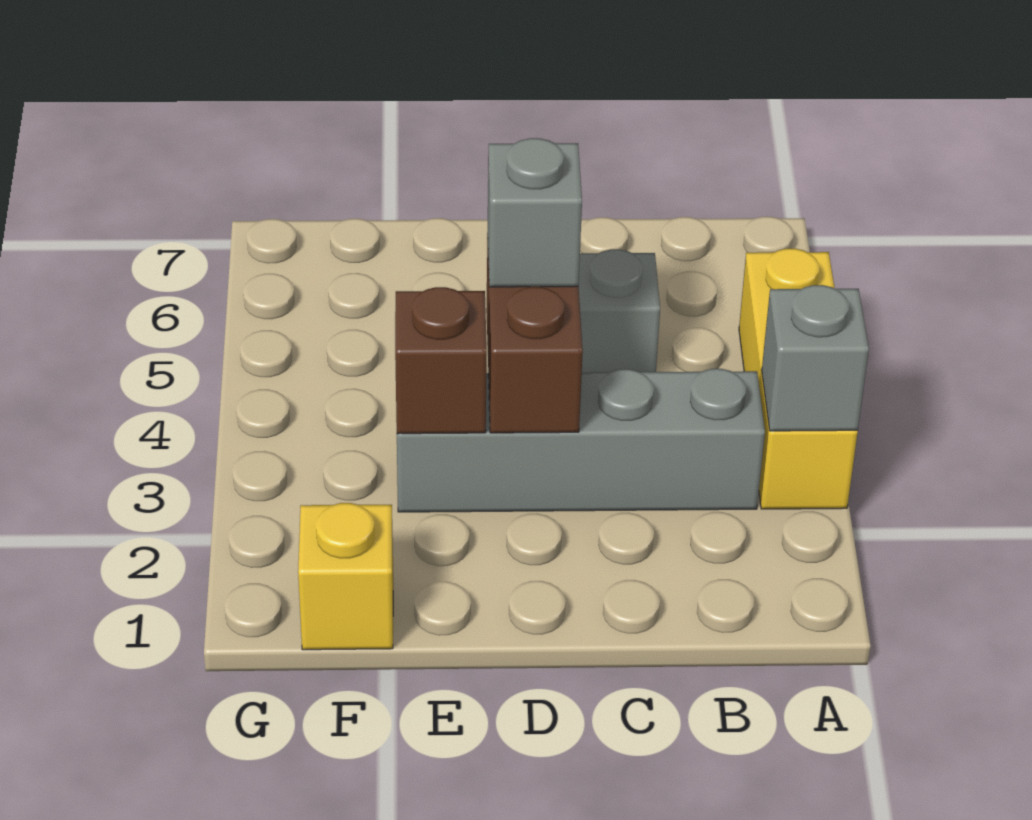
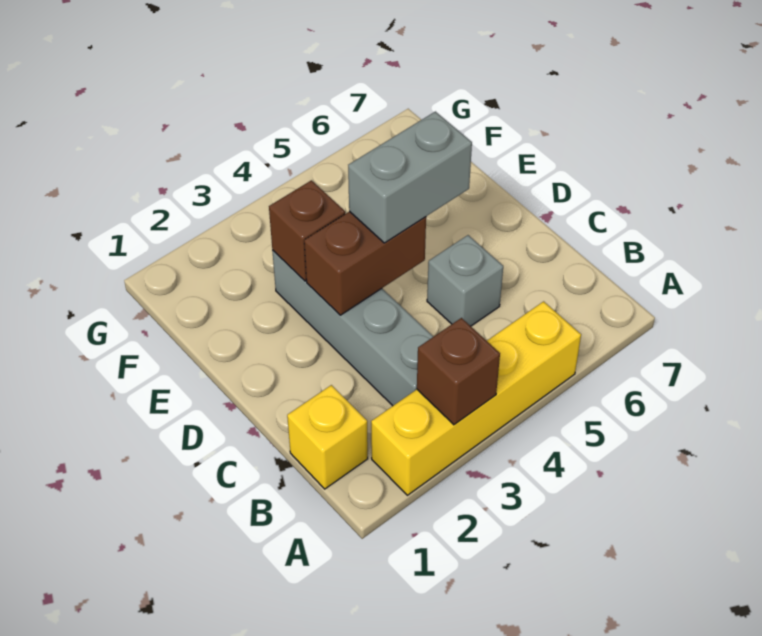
yellow 1x3 brick [739,248,858,509] -> yellow 1x4 brick [371,301,581,495]
grey 1x1 brick [762,285,869,431] -> brown 1x1 brick [417,318,500,425]
grey 1x1 brick [488,138,582,287] -> grey 1x2 brick [348,112,472,243]
yellow 1x1 brick [298,503,393,650] -> yellow 1x1 brick moved to [287,385,368,489]

